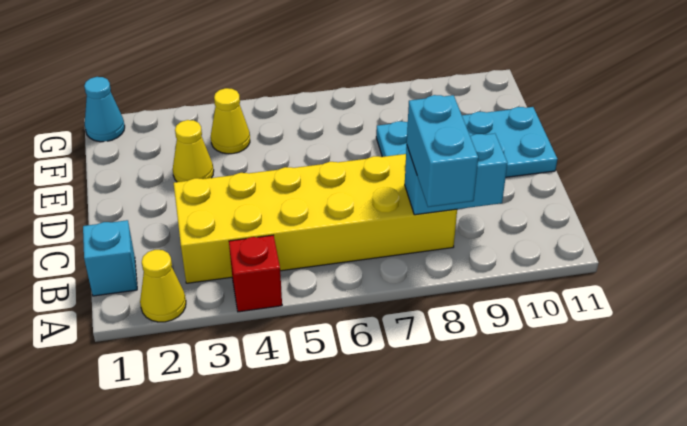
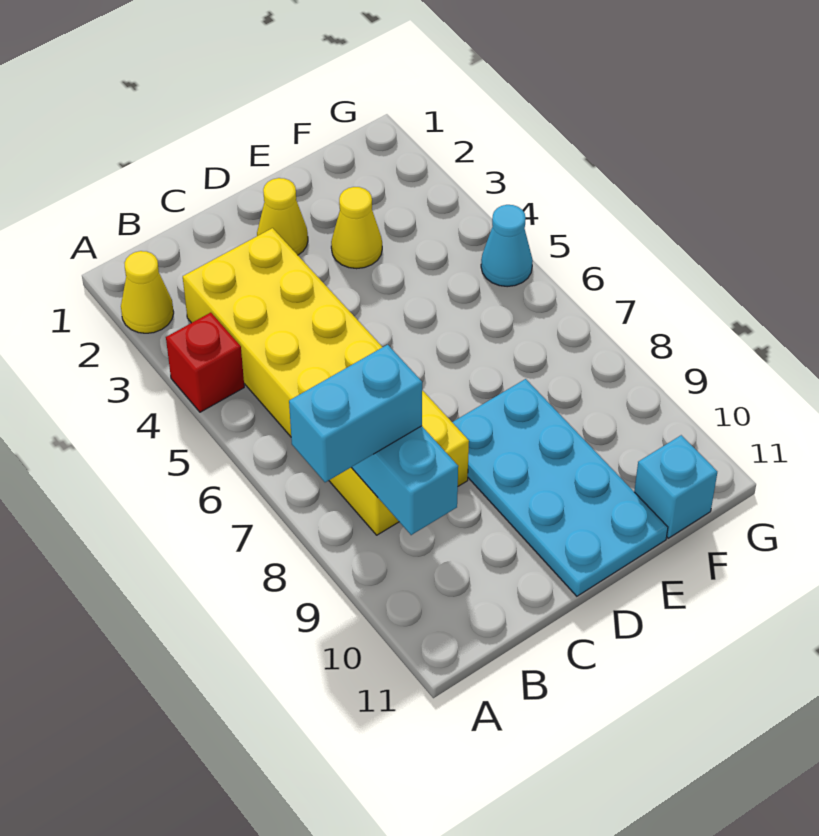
cyan 1x1 brick [83,220,137,296] -> cyan 1x1 brick moved to [634,435,717,538]
yellow 1x1 cone [211,88,250,154] -> yellow 1x1 cone moved to [257,178,308,255]
cyan 1x1 cone [84,77,125,142] -> cyan 1x1 cone moved to [481,205,533,287]

